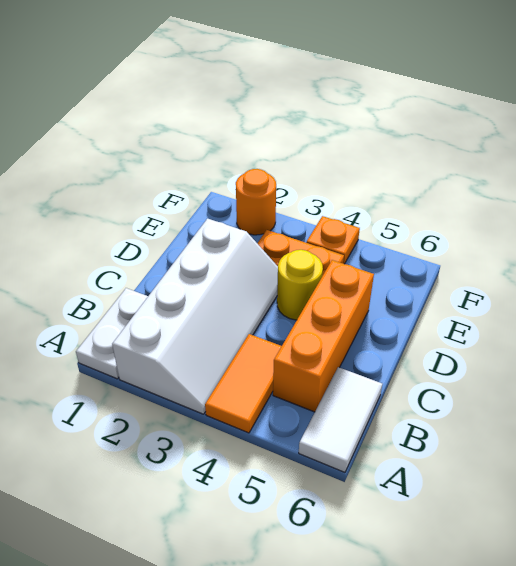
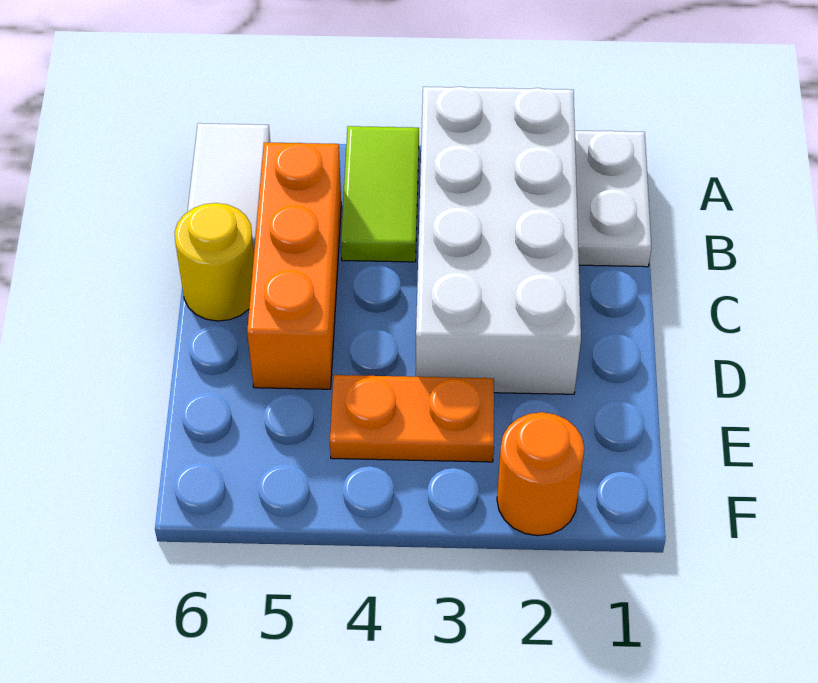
white 2x4 slope [112,219,278,414] -> white 2x4 brick [416,87,581,394]
orange 1x2 tile [205,334,282,433] -> lime 1x2 tile [341,126,419,262]
yellow 1x1 round brick [277,250,323,320] -> yellow 1x1 round brick moved to [175,203,254,321]
orange 1x1 plate [306,216,360,264] -> none

